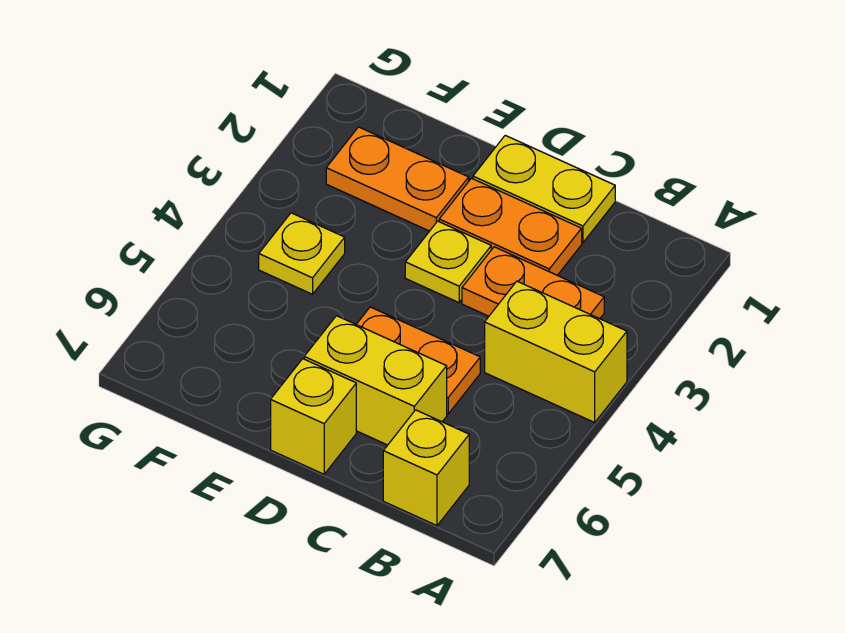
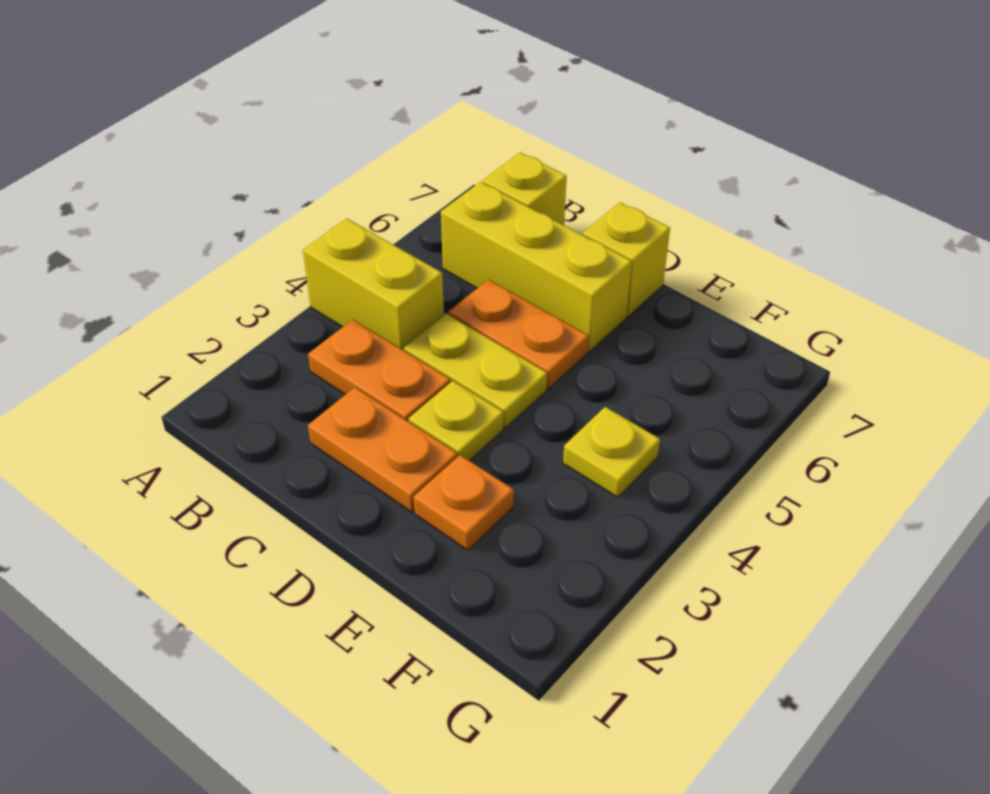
yellow 1x2 plate [473,135,615,242] -> yellow 1x2 plate moved to [404,314,547,428]
yellow 1x2 brick [304,316,447,445] -> yellow 1x3 brick [441,182,632,352]
orange 1x2 plate [326,127,469,231] -> orange 1x1 plate [414,455,514,550]

